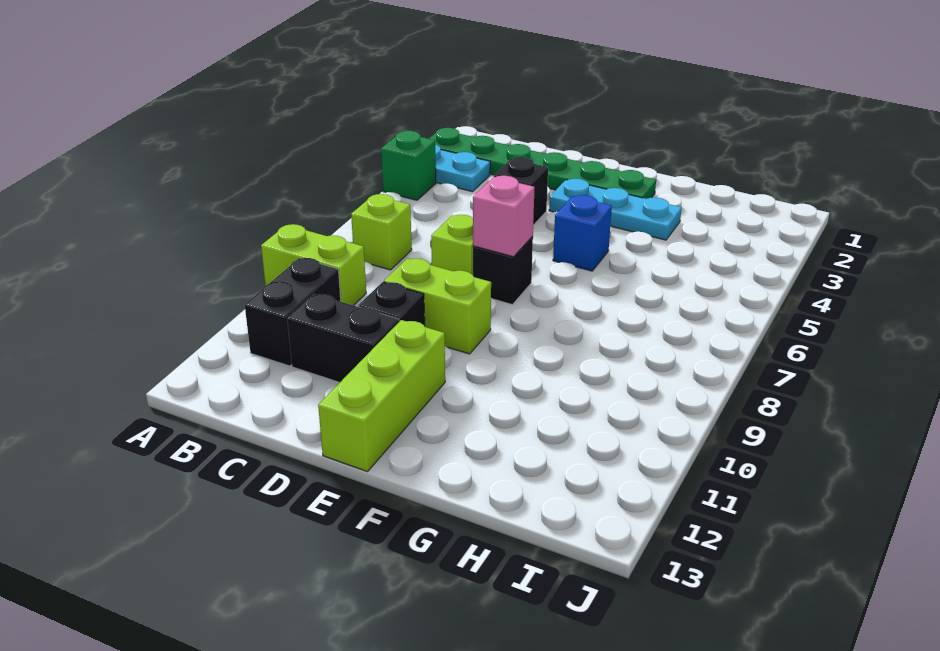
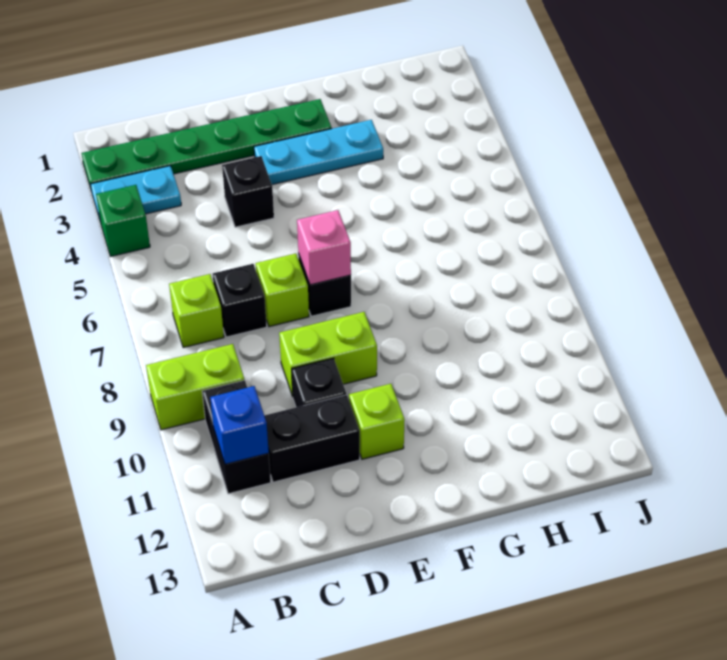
none -> black 1x1 brick [213,264,267,337]
lime 1x3 brick [318,320,445,472] -> lime 1x1 brick [349,384,405,459]
blue 1x1 brick [553,195,612,271] -> blue 1x1 brick moved to [210,386,269,464]

